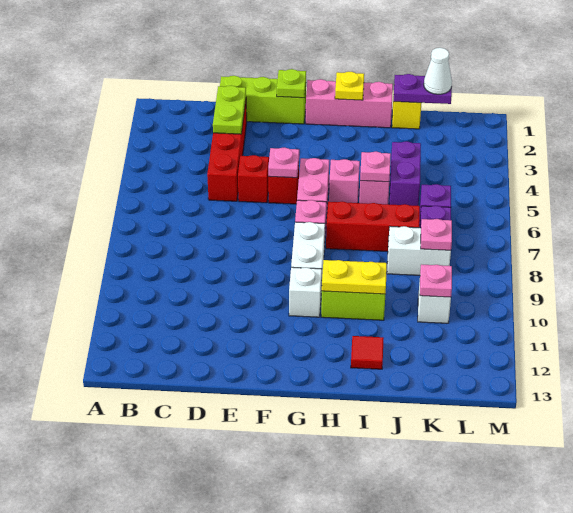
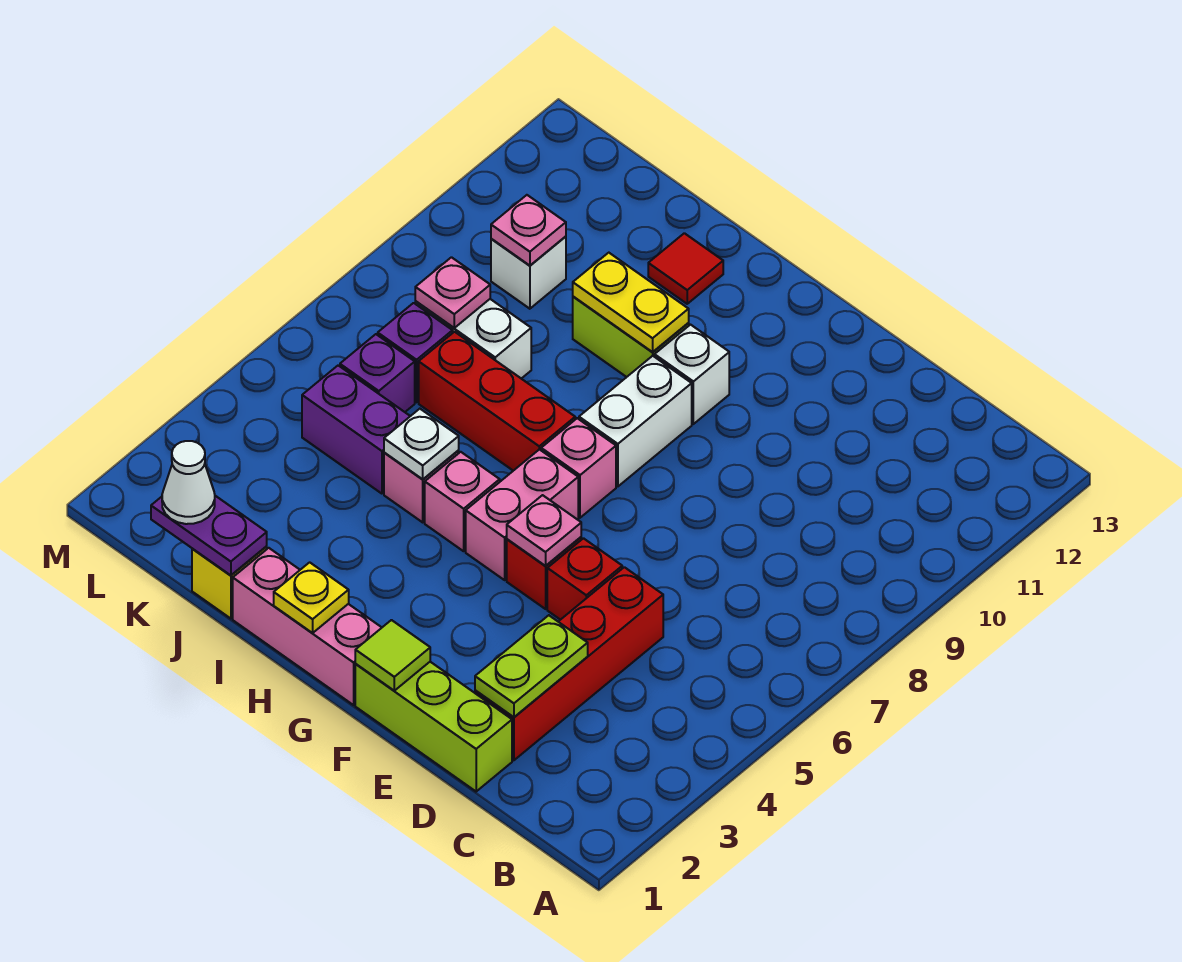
lime 1x1 plate [277,69,306,98] -> lime 1x1 tile [355,620,430,691]
pink 1x1 plate [360,152,391,182] -> white 1x1 plate [384,409,459,479]
purple 1x2 brick [390,141,421,206] -> purple 1x2 brick turned to [302,365,410,494]

